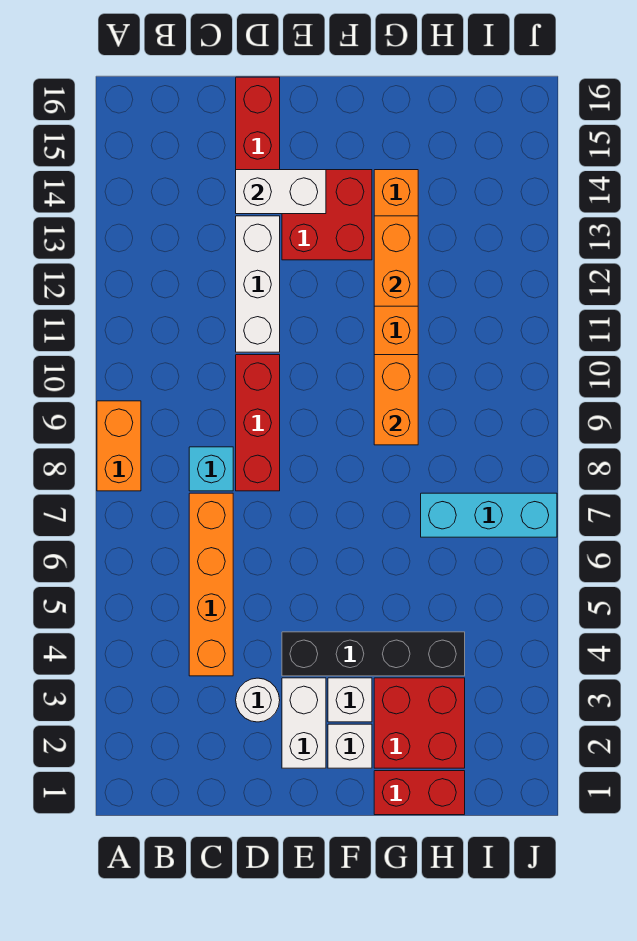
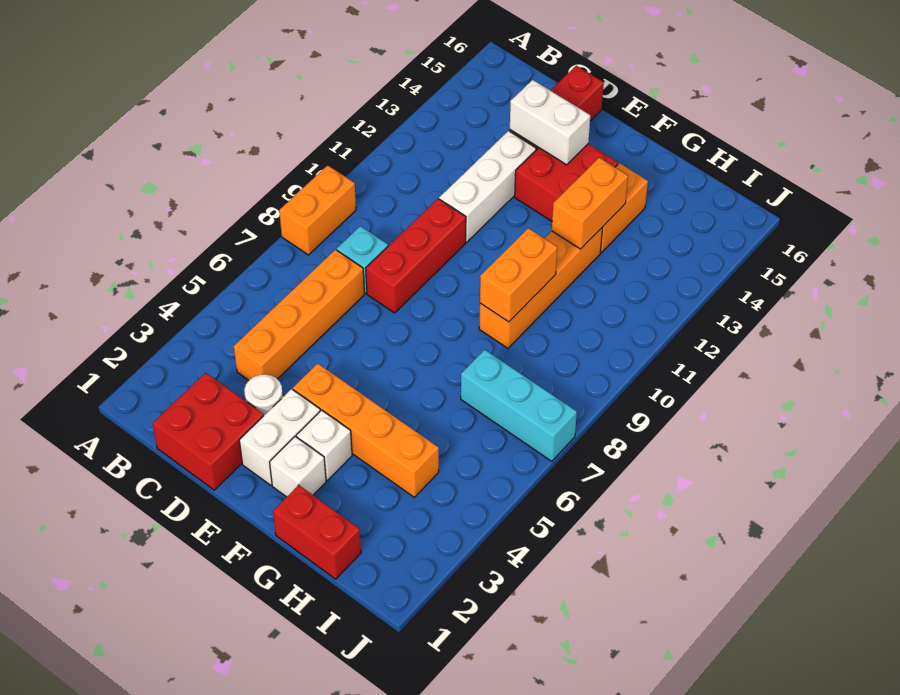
black 1x4 brick [282,632,465,676] -> orange 1x4 brick [293,363,439,497]
red 2x2 brick [374,678,465,768] -> red 2x2 brick moved to [153,373,264,490]

